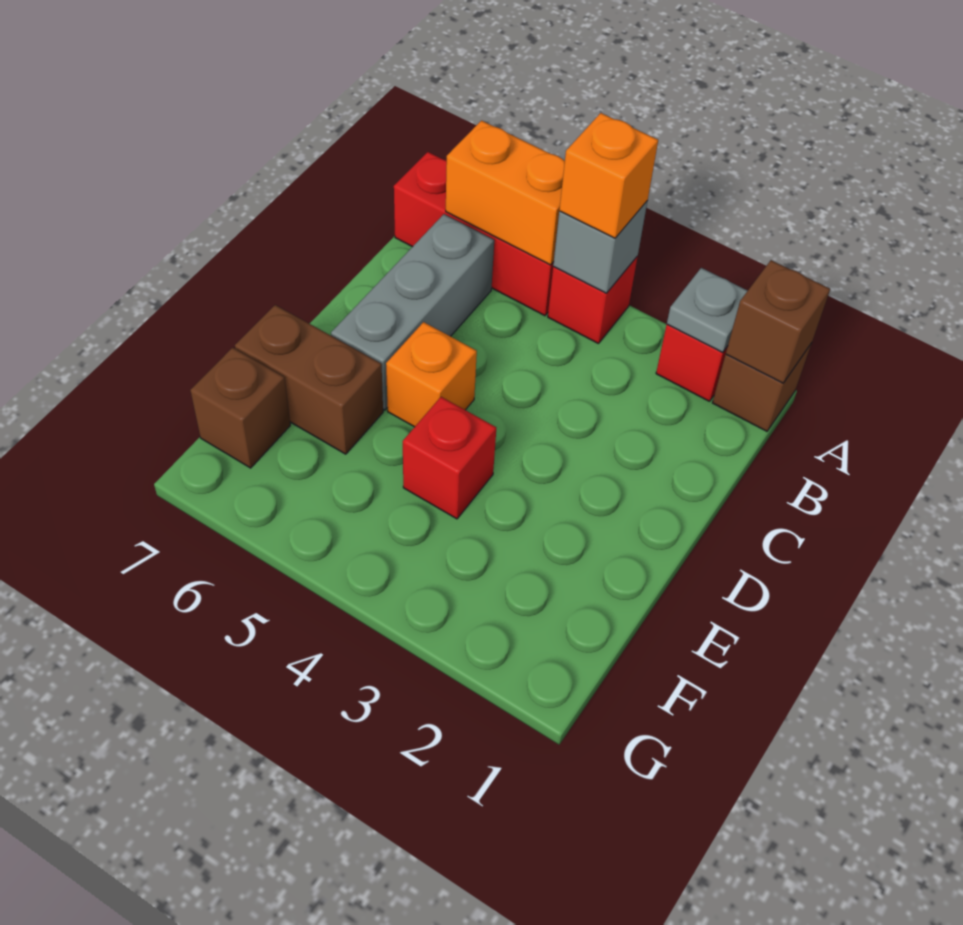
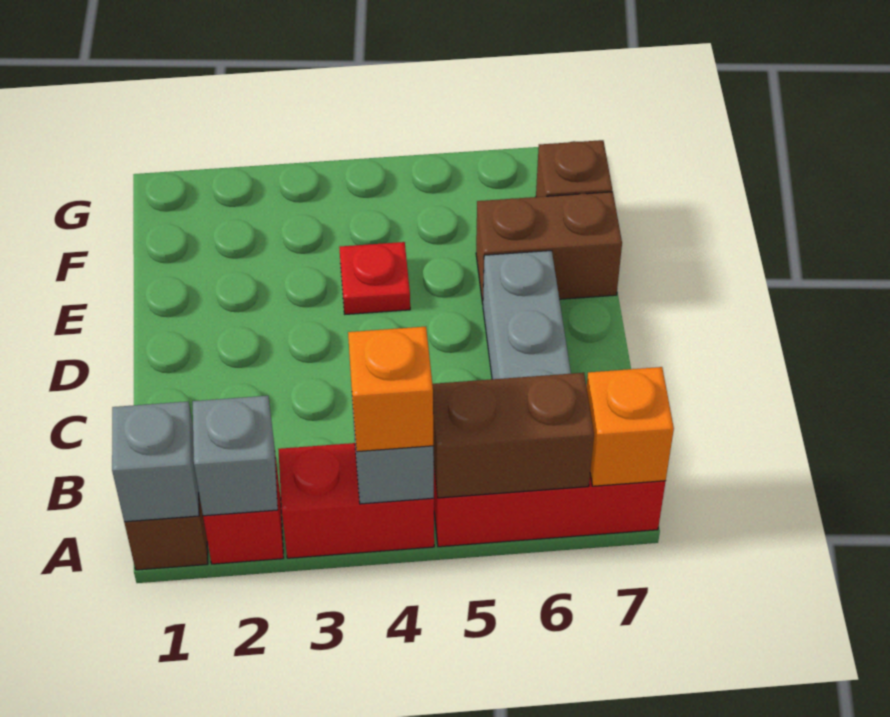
brown 1x1 brick [726,260,830,383] -> grey 1x1 brick [112,402,199,522]
grey 1x1 plate [667,268,748,353] -> grey 1x1 brick [193,396,278,516]
red 1x1 brick [548,256,638,344] -> red 1x2 brick [278,443,434,558]
orange 1x2 brick [446,121,565,265] -> brown 1x2 brick [432,373,594,498]
orange 1x1 brick [386,322,477,427] -> orange 1x1 brick moved to [587,367,674,486]
red 1x1 brick [403,397,496,519] -> red 1x1 plate [339,242,410,314]

